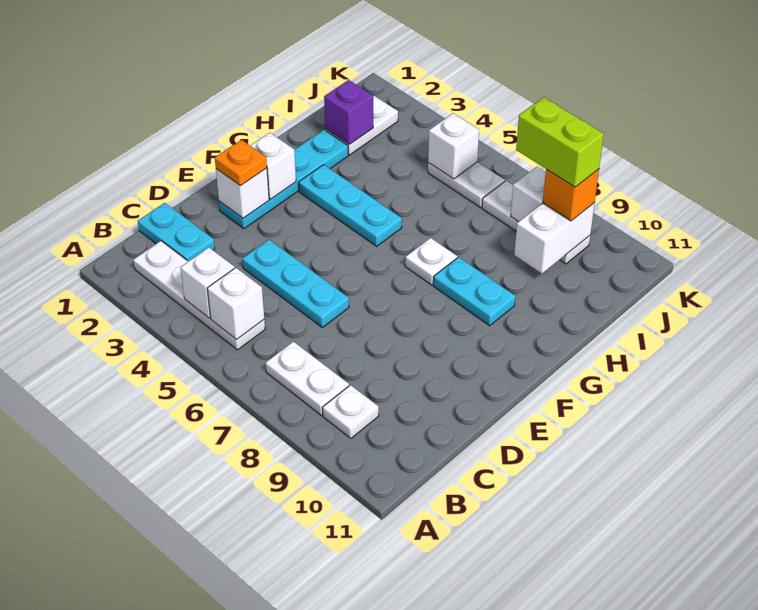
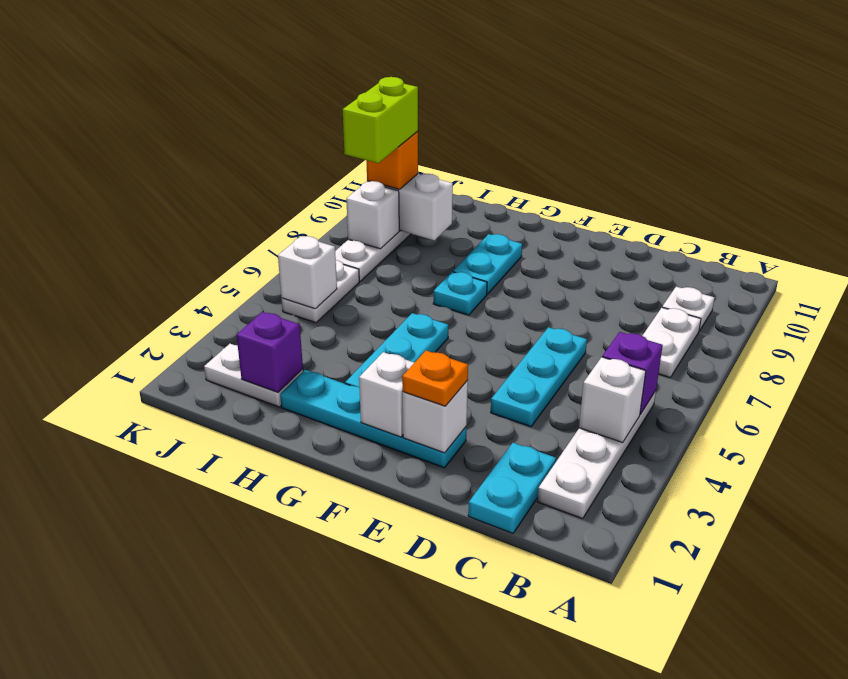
white 1x1 brick [207,268,264,339] -> purple 1x1 brick [602,332,663,414]
white 1x1 plate [405,238,457,285] -> cyan 1x1 plate [433,272,487,315]

